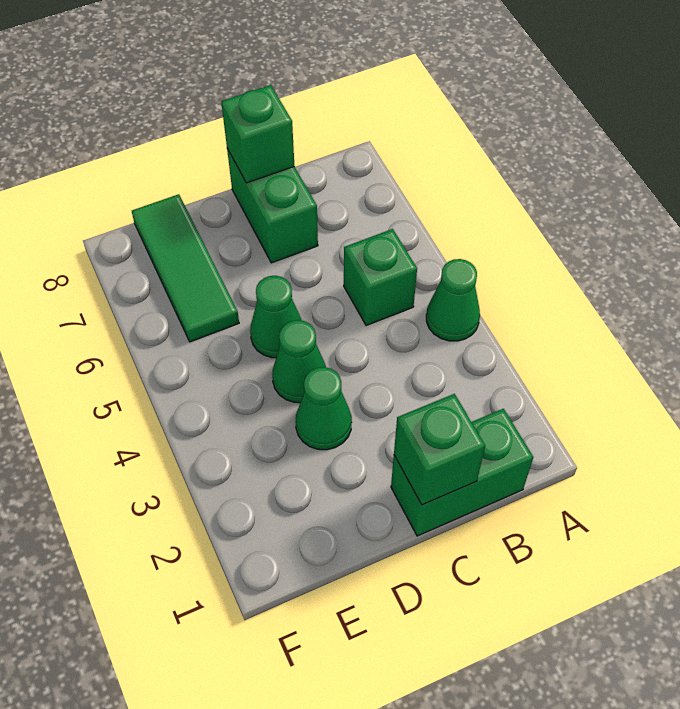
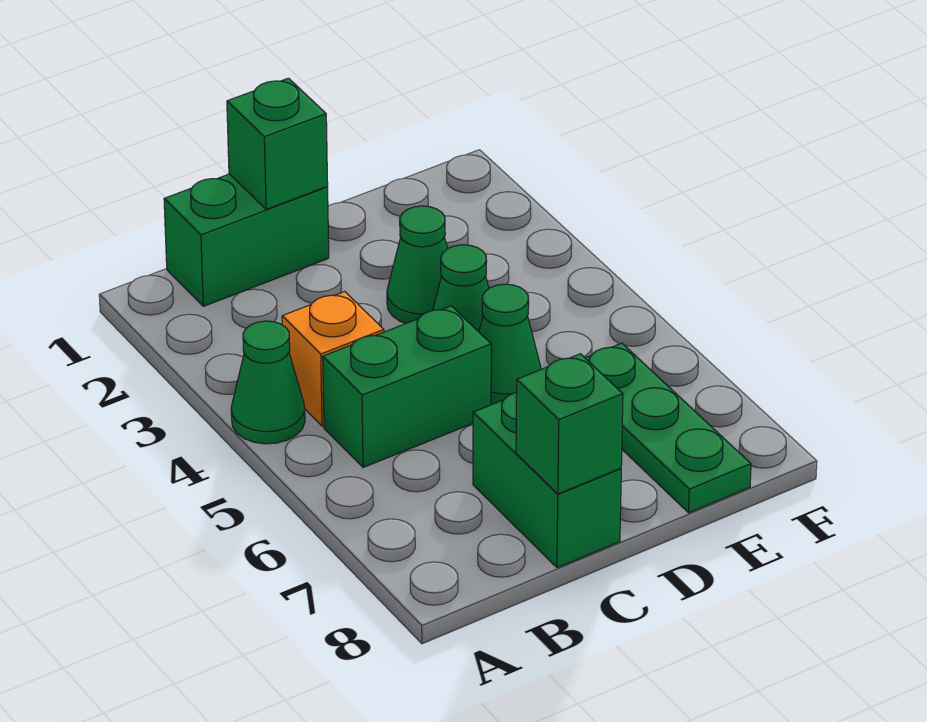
none -> orange 1x1 brick [282,292,384,426]
green 1x1 brick [344,229,417,326] -> green 1x2 brick [323,306,491,468]
green 1x3 tile [132,194,239,342] -> green 1x3 plate [586,343,751,513]

